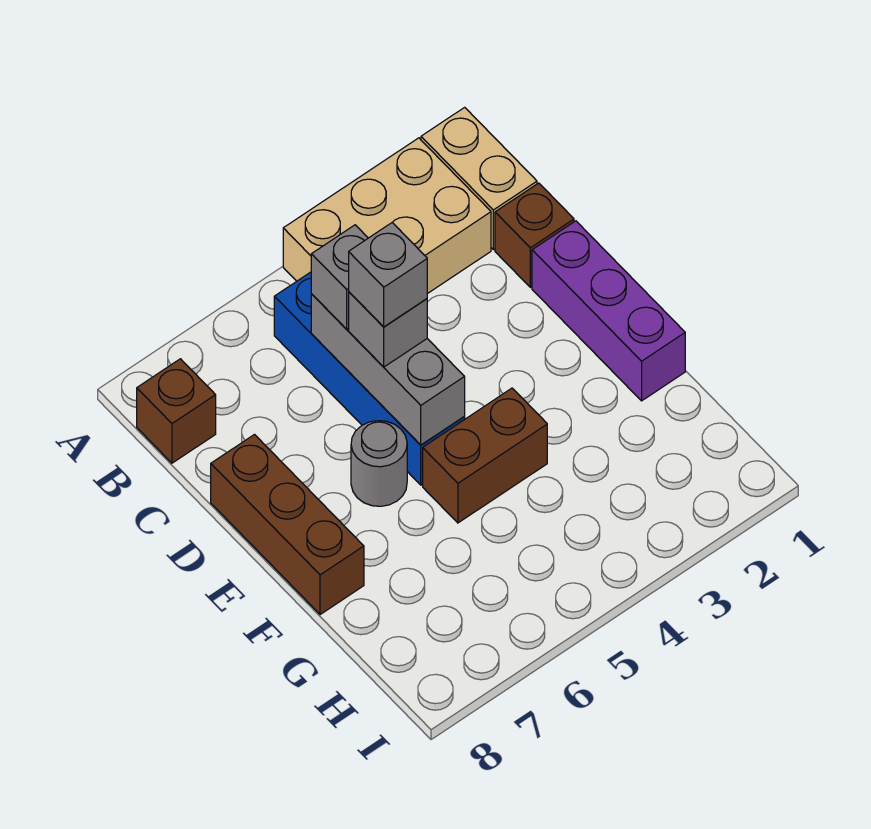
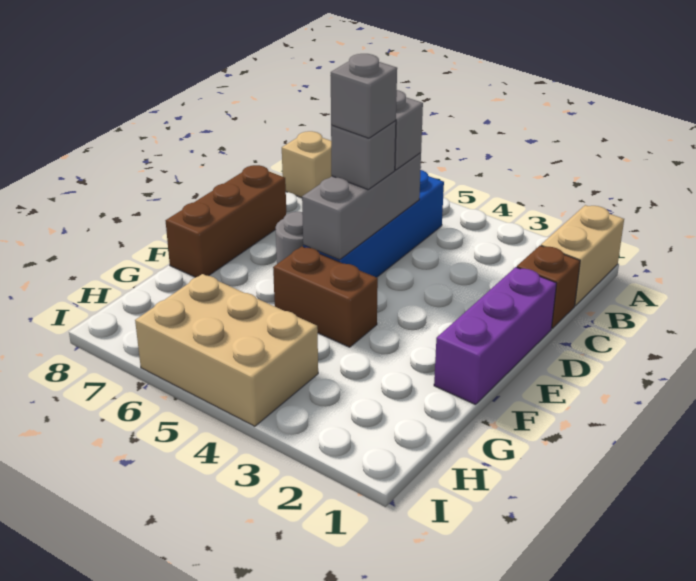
tan 2x3 brick [283,138,491,294] -> tan 2x3 brick moved to [135,274,318,426]
brown 1x1 brick [137,359,216,463] -> tan 1x1 brick [282,131,332,198]

